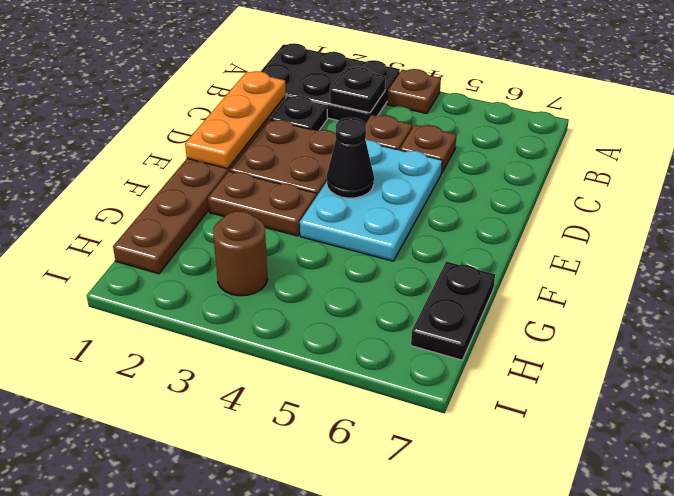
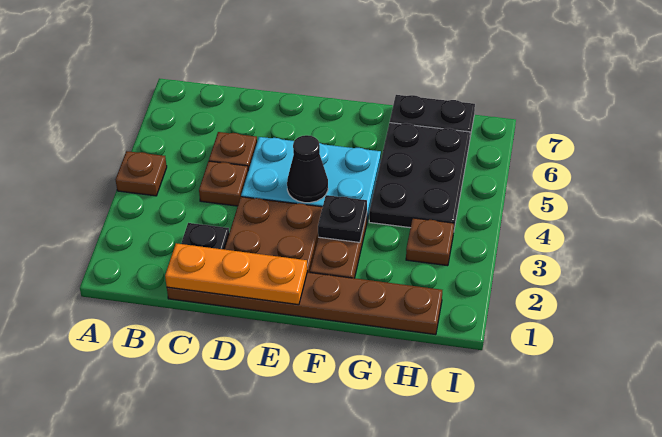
black 2x3 plate [260,43,400,124] -> black 2x3 plate moved to [369,123,470,228]
black 1x1 plate [330,67,385,113] -> black 1x1 plate moved to [318,195,367,242]
brown 1x1 round brick [213,211,268,296] -> brown 1x1 plate [406,218,454,266]

